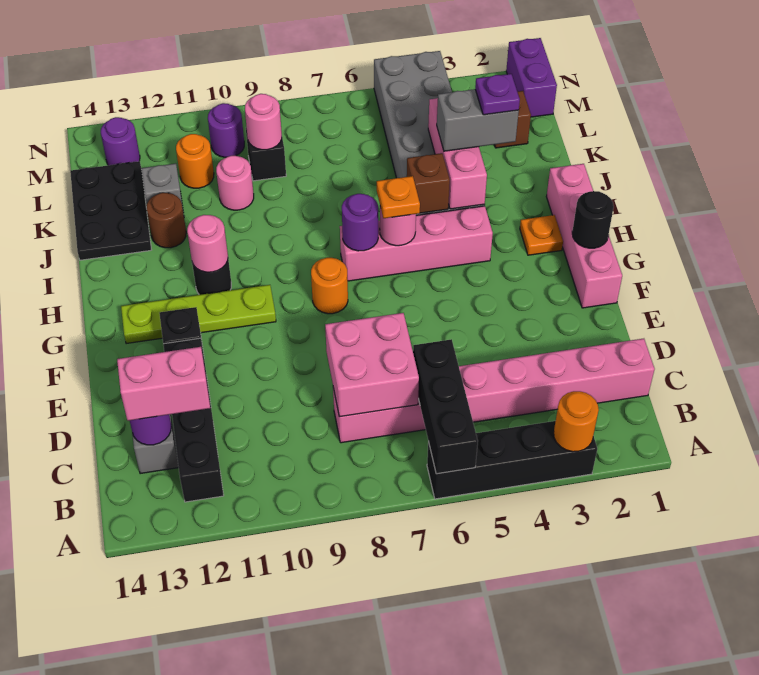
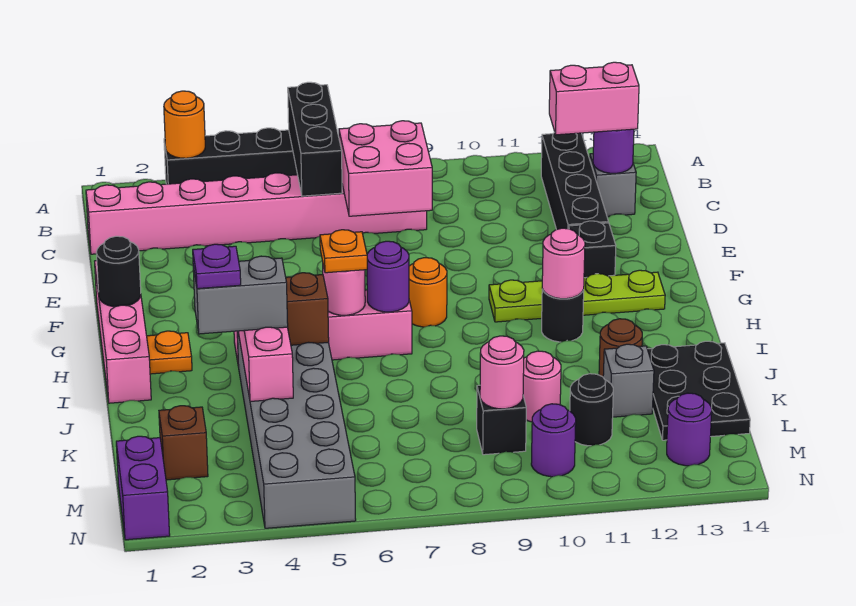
orange 1x1 round brick [176,134,214,188] -> black 1x1 round brick [570,374,613,446]

